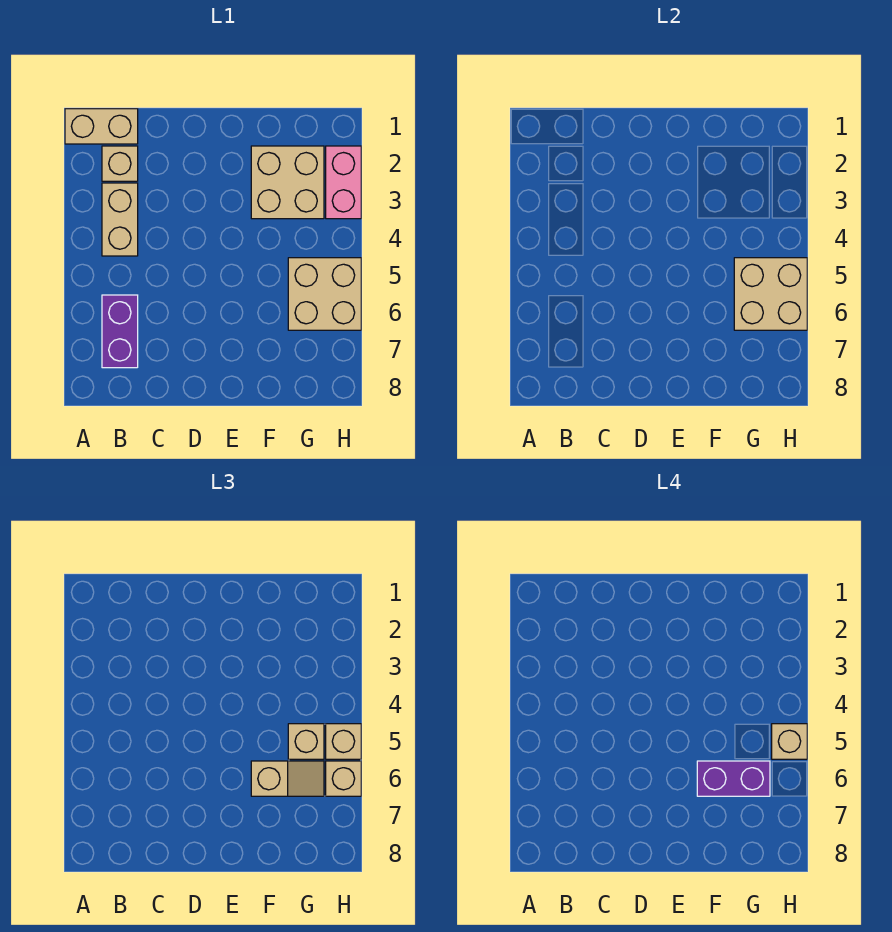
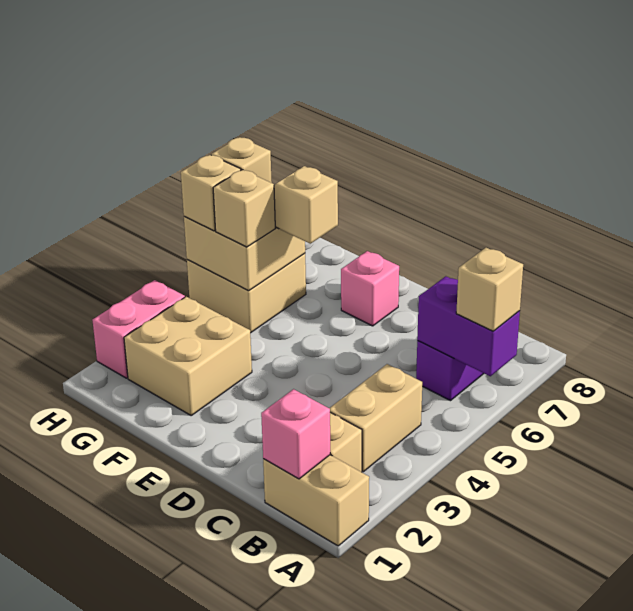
none -> pink 1x1 brick [261,389,330,479]
none -> pink 1x1 brick [341,251,399,326]
purple 1x2 brick [697,761,770,796] -> purple 1x2 brick moved to [417,276,520,376]
tan 1x1 brick [772,724,807,759] -> tan 1x1 brick moved to [456,248,523,331]

